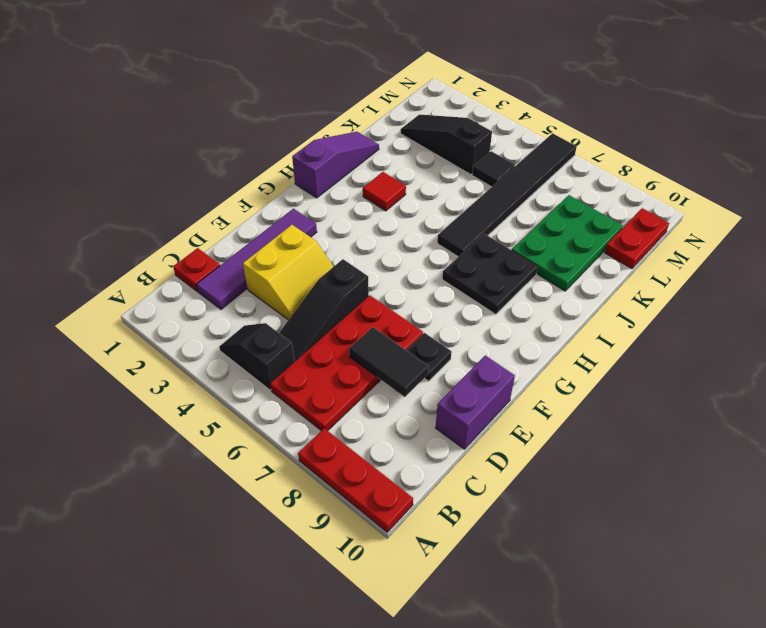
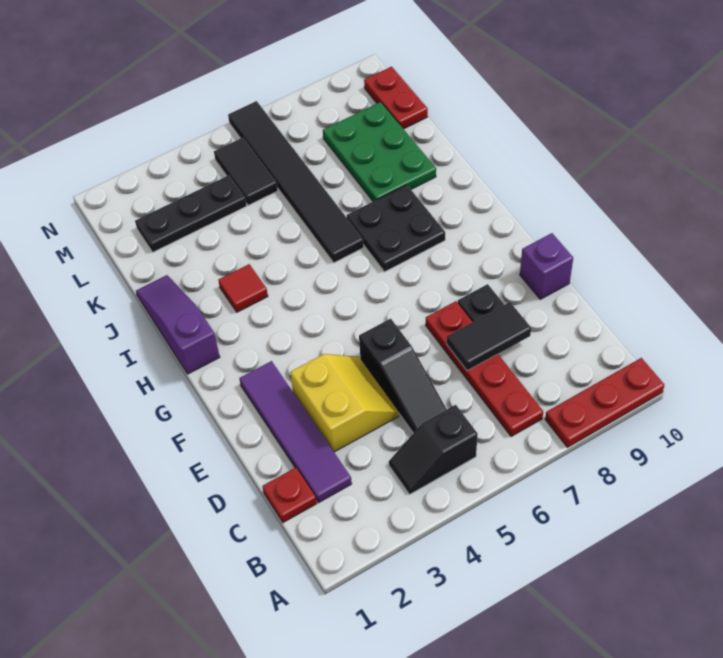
red 2x4 plate [270,295,423,431] -> red 1x4 plate [426,301,543,437]
purple 1x2 brick [436,355,515,449] -> purple 1x1 brick [520,233,573,299]
black 1x3 slope [401,115,492,175] -> black 1x3 plate [135,175,247,252]
black 1x1 tile [472,151,515,187] -> black 1x2 tile [214,138,278,205]

